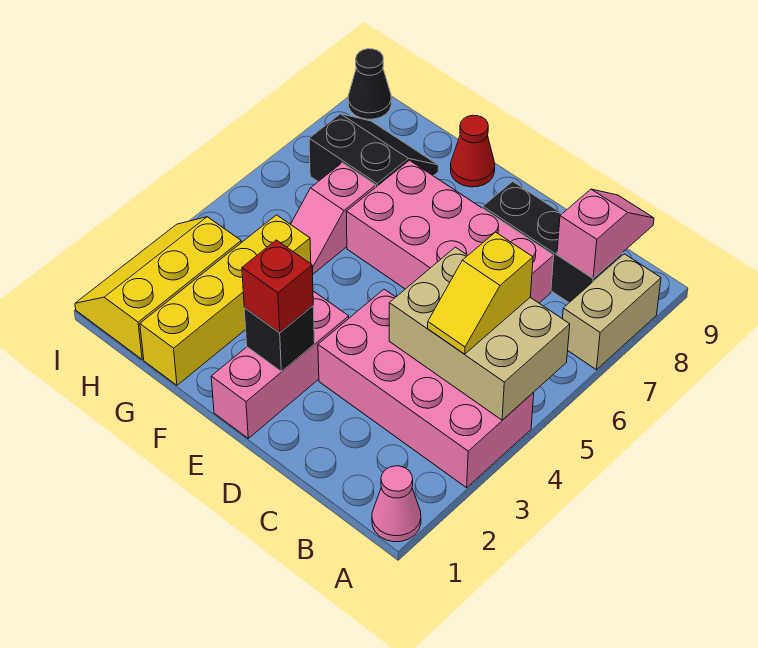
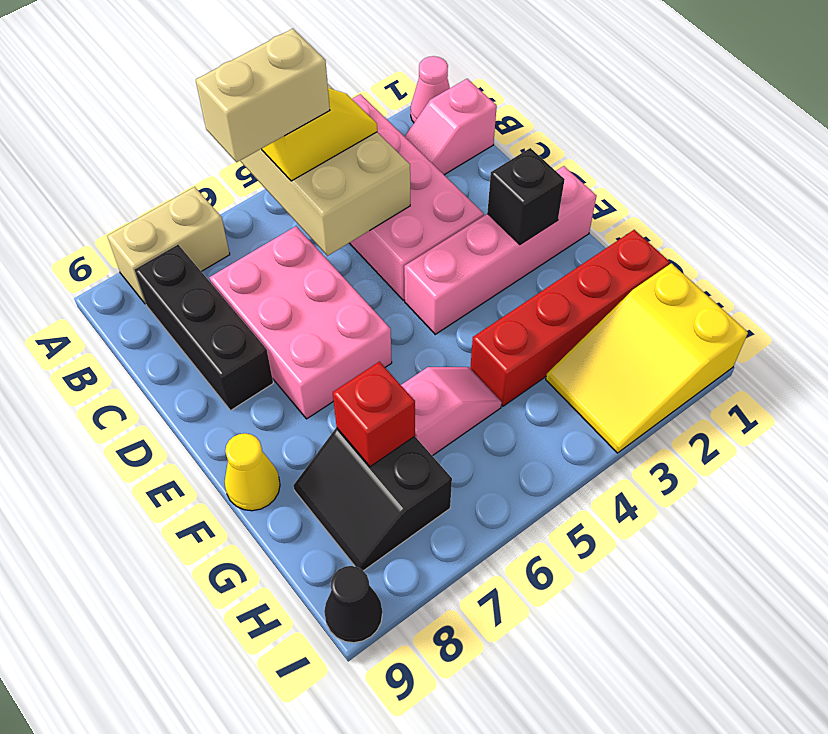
none -> tan 1x2 brick [196,29,330,162]
pink 1x2 slope [557,189,654,278] -> pink 1x2 slope moved to [405,79,497,175]
pink 2x4 brick [346,160,554,303] -> pink 2x3 brick [209,226,392,419]
pink 1x3 brick [211,292,349,438] -> pink 1x4 brick [404,166,597,334]
red 1x1 brick [242,240,313,333] -> red 1x1 brick moved to [333,362,415,467]
red 1x1 cone [451,115,495,187] -> yellow 1x1 cone [225,433,280,511]
yellow 1x4 brick [140,215,311,385] -> red 1x4 brick [470,230,669,406]
yellow 2x3 slope [75,217,241,359] -> yellow 2x3 slope turned to [546,263,748,453]

